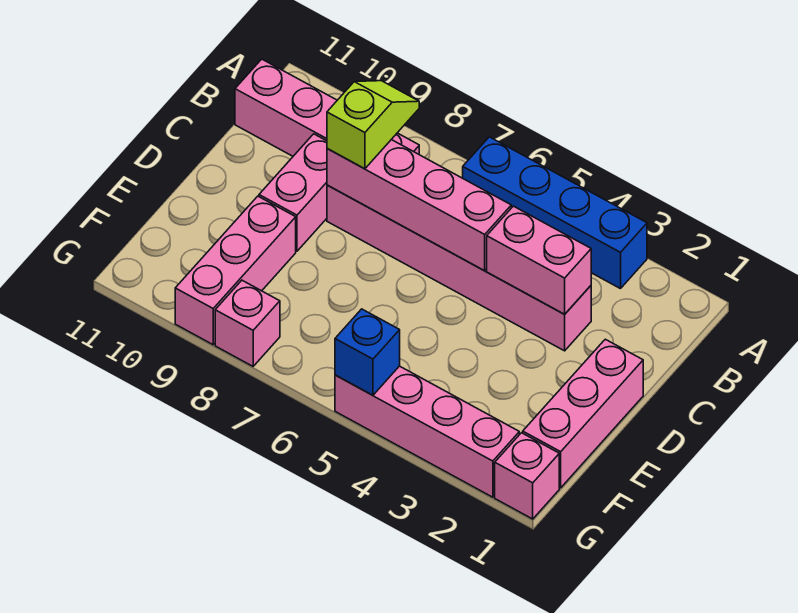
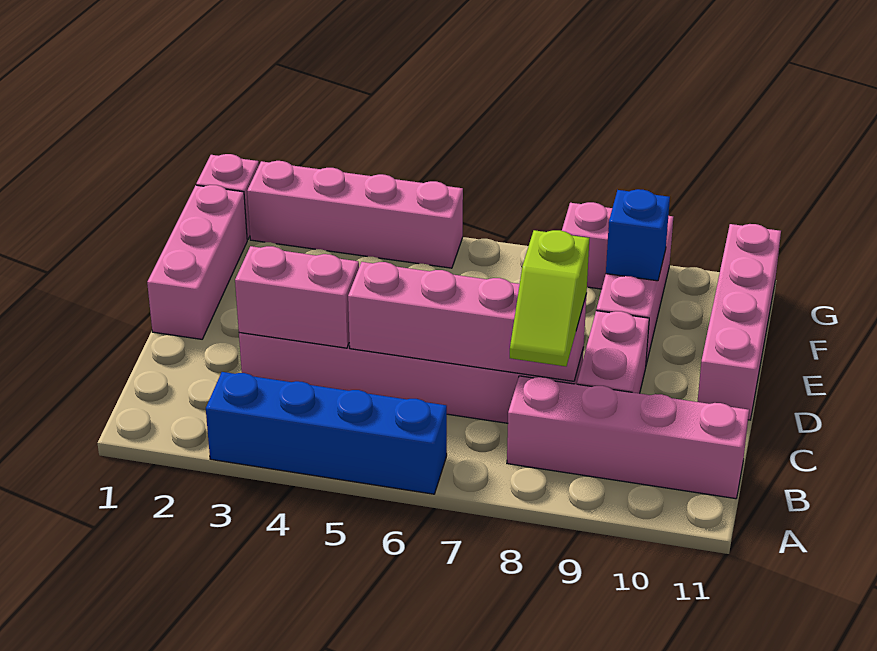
none -> pink 1x4 brick [697,224,781,420]
blue 1x1 brick [335,309,400,395] -> blue 1x1 brick moved to [606,189,670,281]

